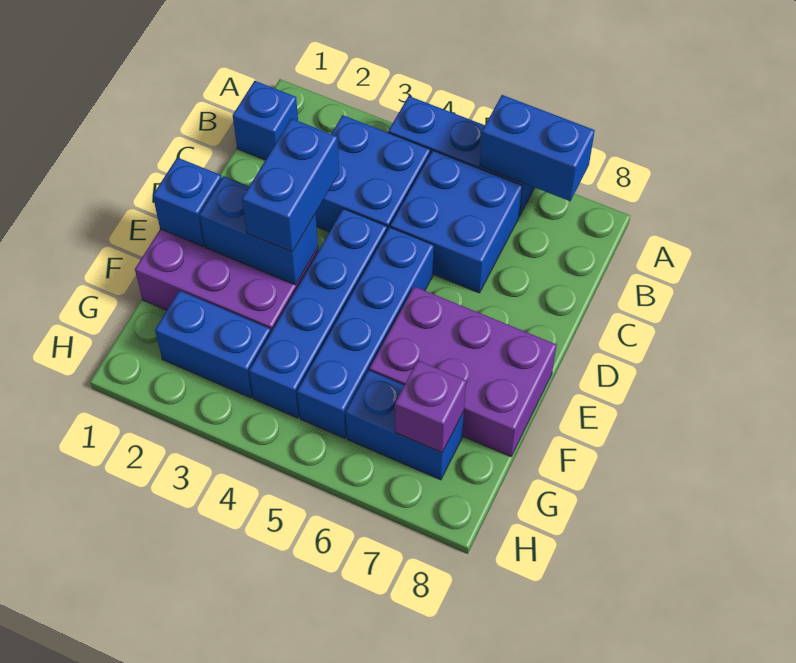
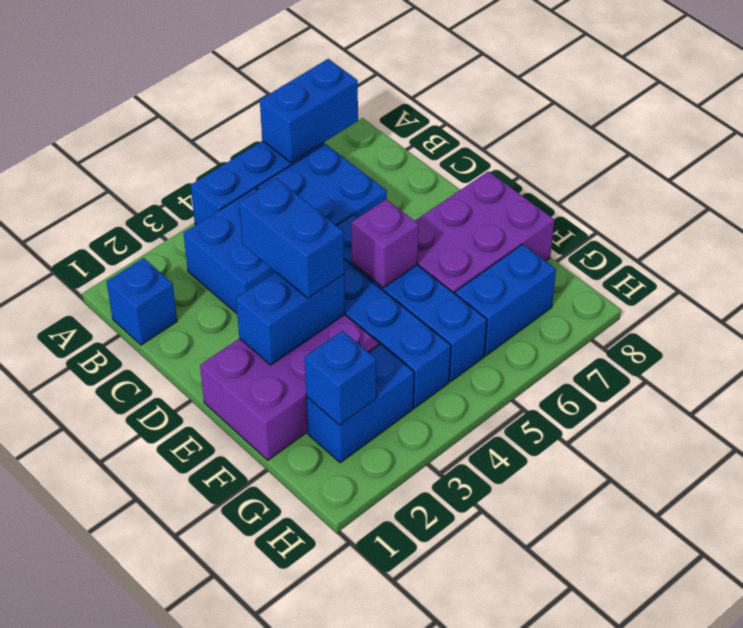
blue 1x1 brick [153,157,222,246] -> blue 1x1 brick moved to [305,331,376,425]
purple 1x1 brick [395,361,466,453] -> purple 1x1 brick moved to [351,199,419,288]

